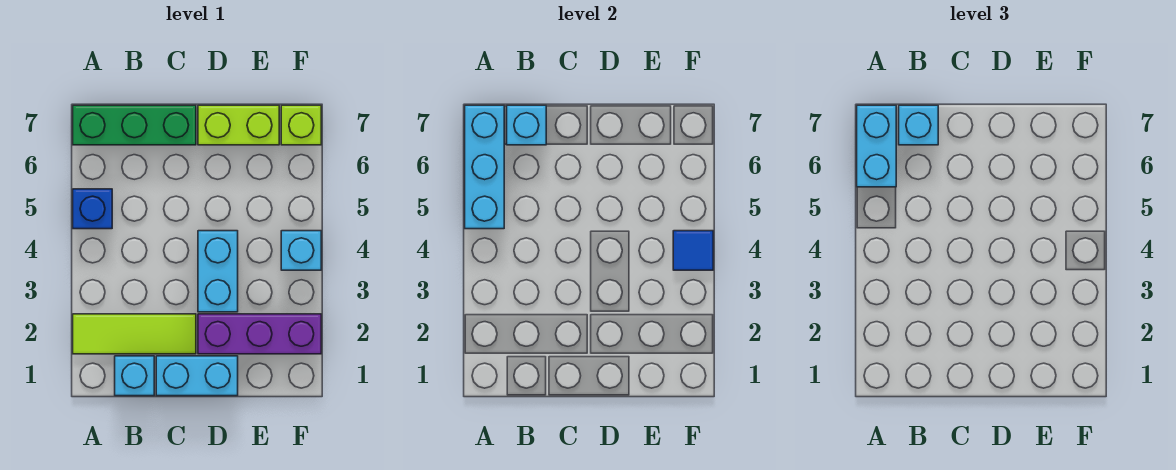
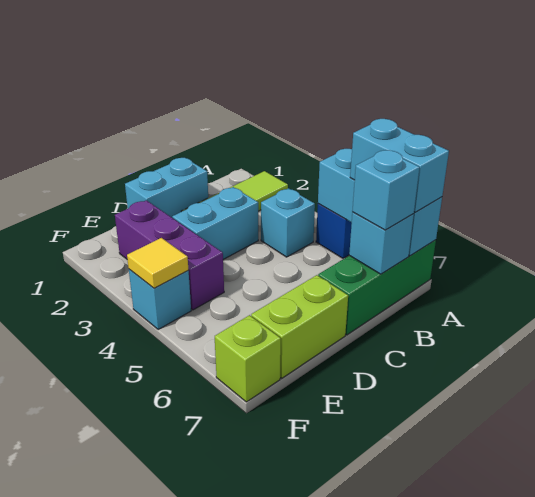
cyan 1x1 brick [115,356,154,396] -> cyan 1x1 brick moved to [261,188,315,257]
purple 1x3 brick [198,314,321,354] -> purple 1x3 brick turned to [115,200,224,310]
cyan 1x2 brick [198,231,238,312] -> cyan 1x2 brick turned to [172,187,258,259]
blue 1x1 tile [673,231,713,270] -> yellow 1x1 tile [127,238,188,288]

